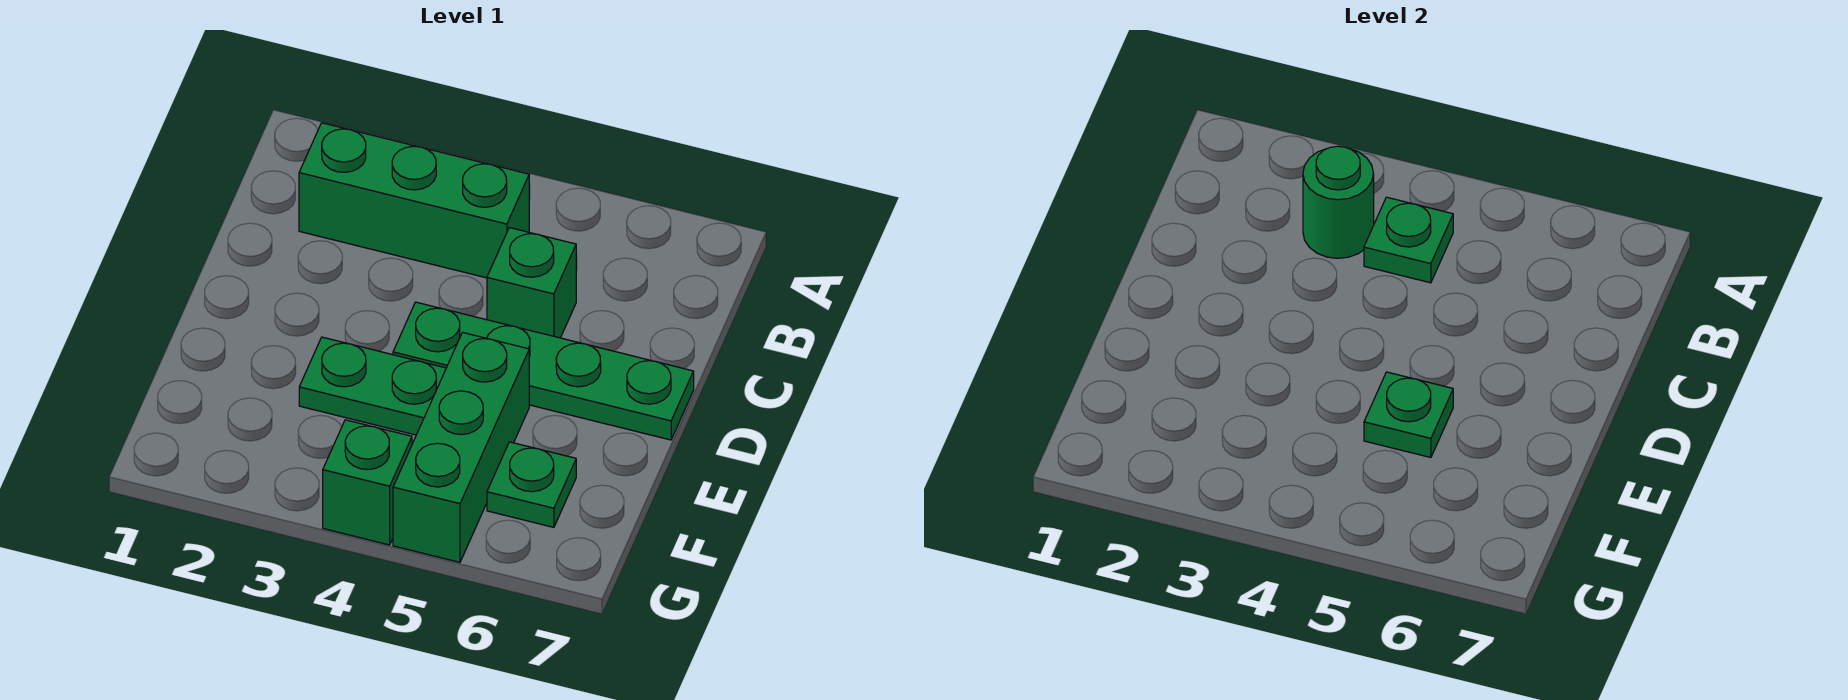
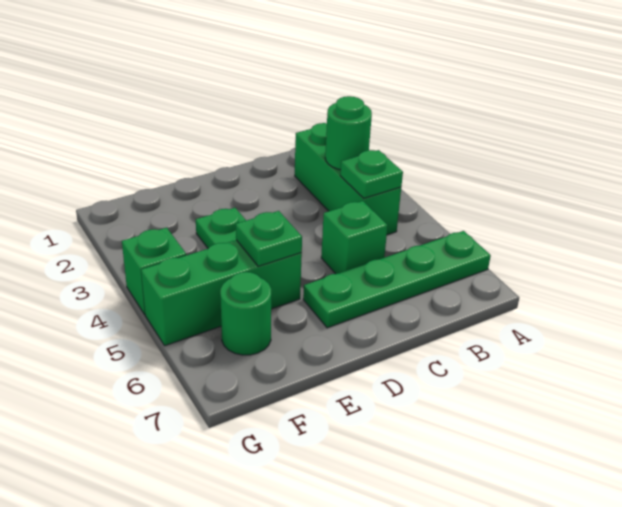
green 1x4 plate [393,302,694,440] -> green 1x4 plate turned to [303,231,491,328]
green 1x1 plate [487,442,576,527] -> green 1x1 round brick [220,272,271,355]

